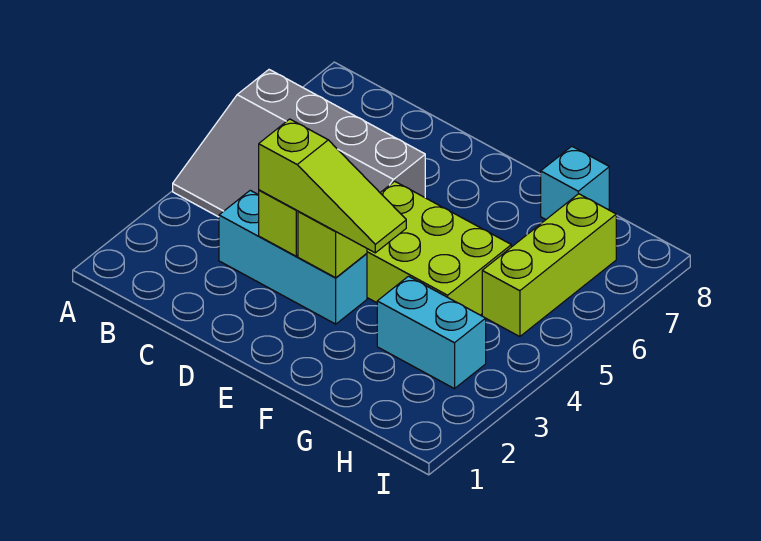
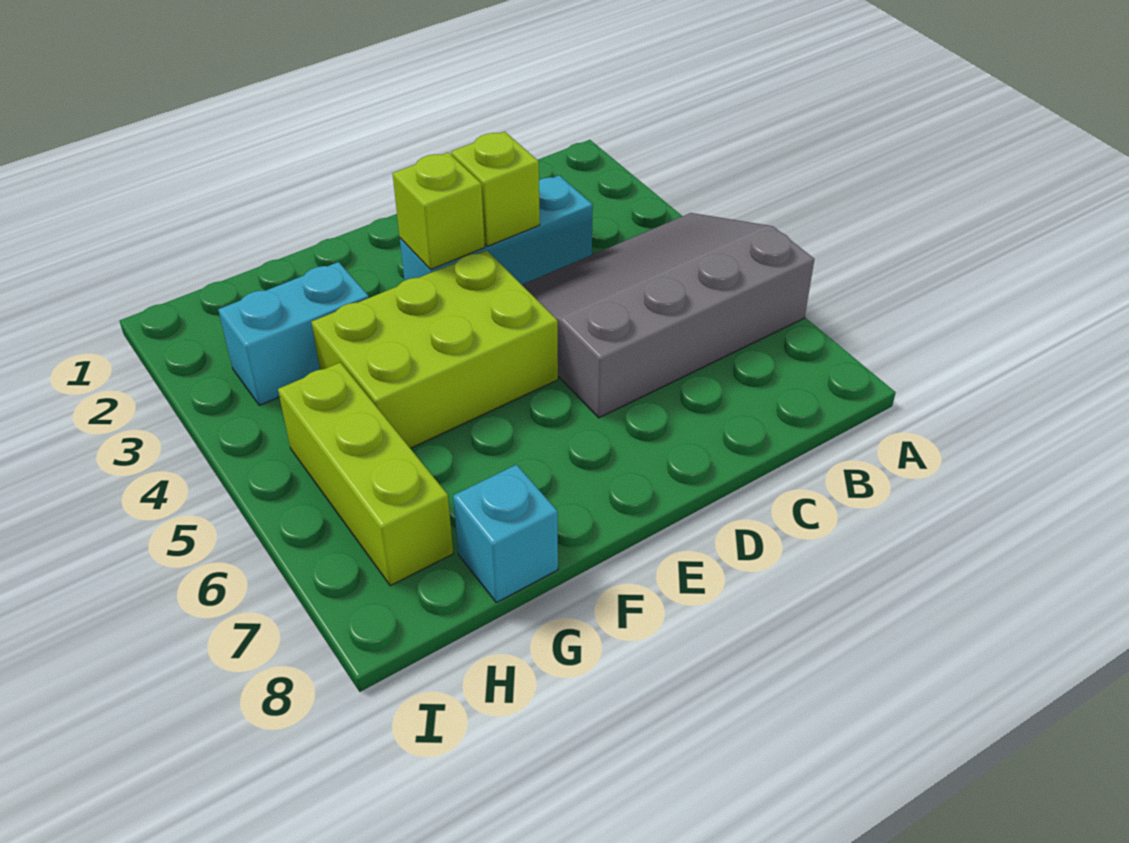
lime 1x3 slope [259,119,406,253] -> none

